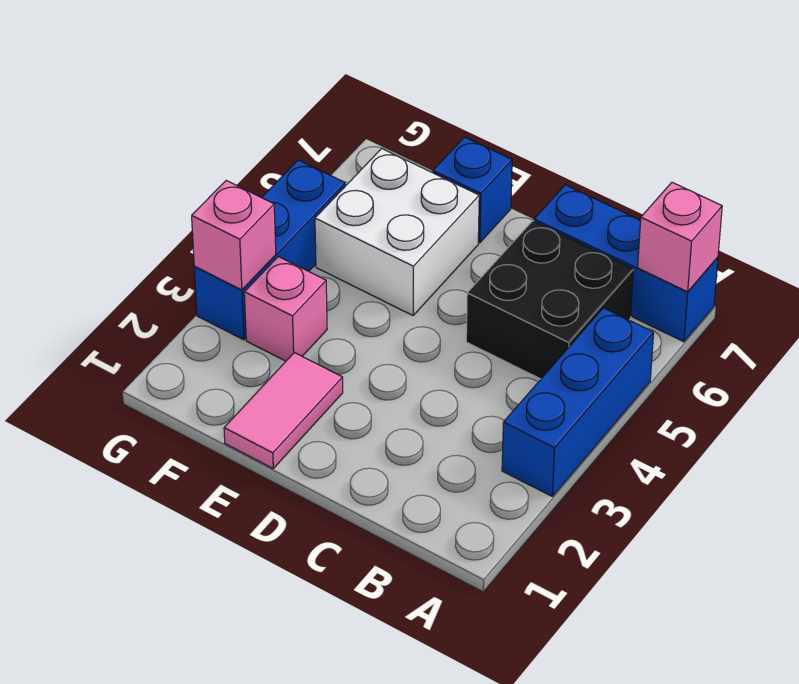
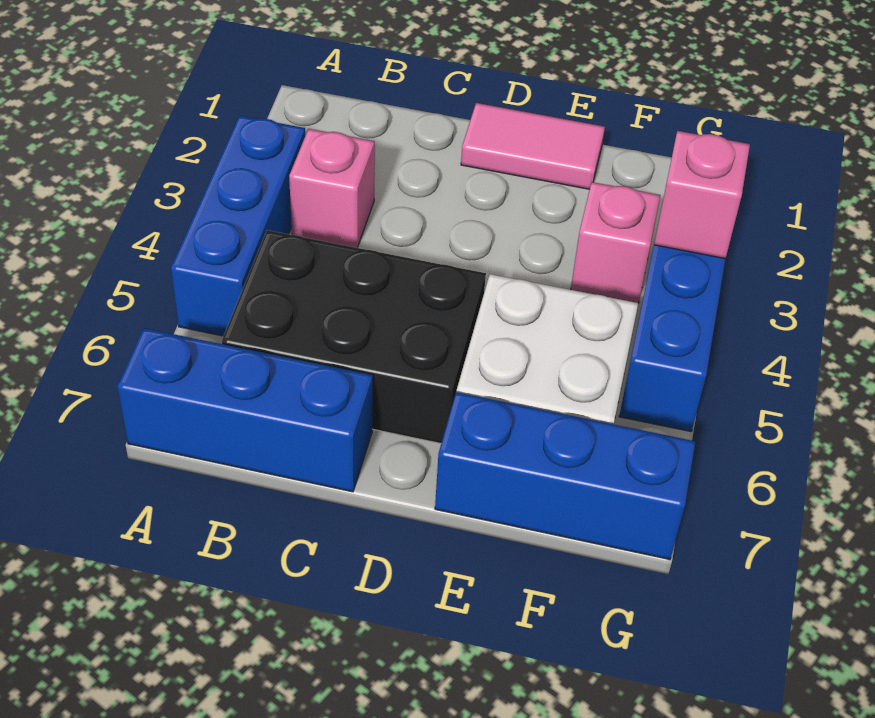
pink 1x1 brick [638,182,722,292] -> pink 1x1 brick moved to [289,129,375,248]
black 2x2 brick [466,221,633,379] -> black 2x3 brick [222,230,486,443]
pink 1x2 tile [224,353,343,468] -> pink 1x2 tile turned to [461,103,605,189]
blue 1x1 brick [433,137,512,243] -> blue 1x3 brick [435,392,696,559]

